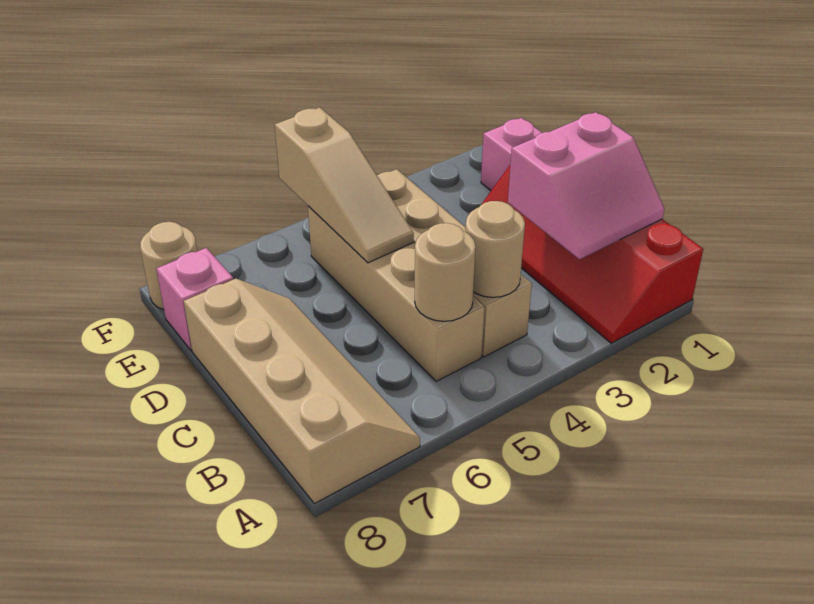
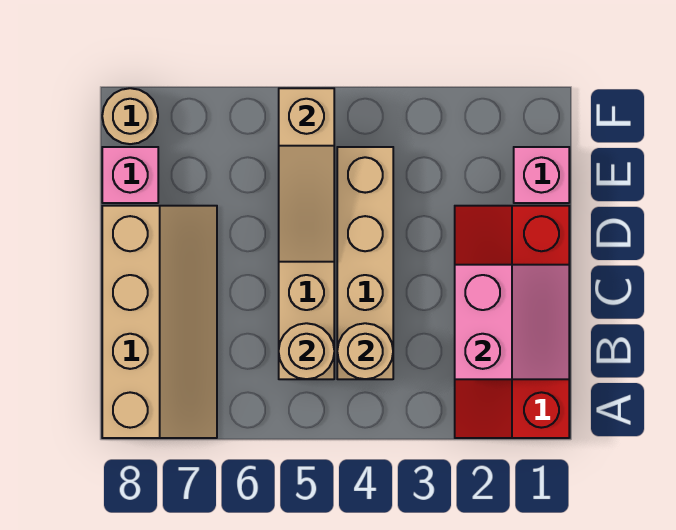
pink 2x2 slope [508,112,664,259] -> pink 2x2 slope turned to [455,265,569,379]

